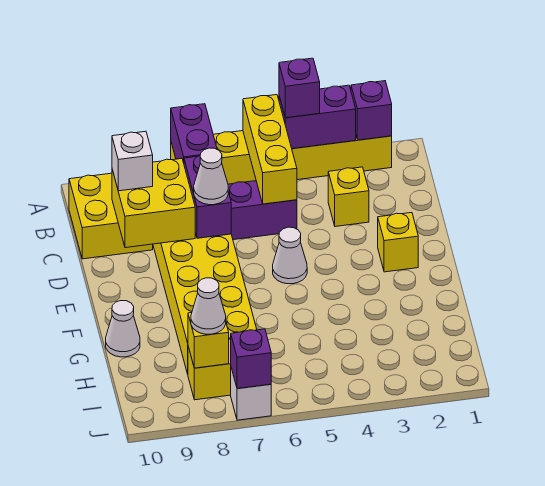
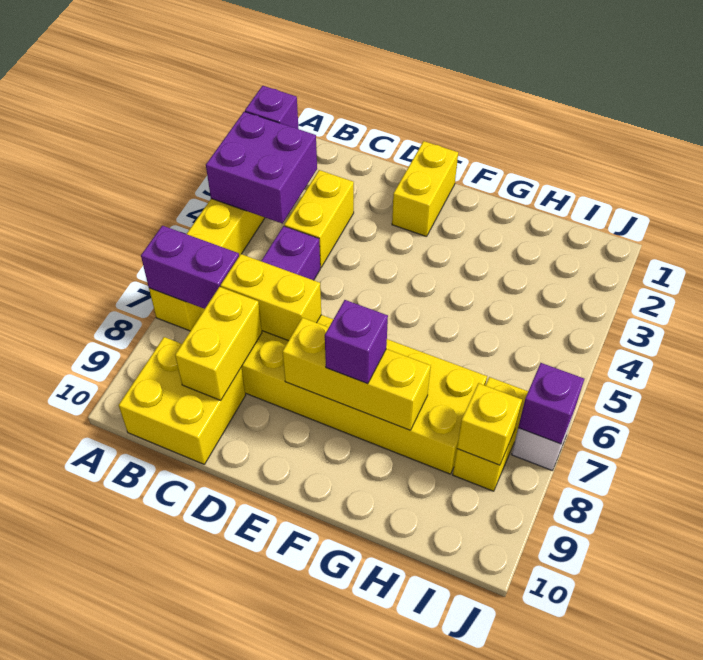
purple 1x2 brick [279,85,356,149] -> purple 2x2 brick [206,112,317,223]
purple 1x1 brick [279,58,320,118] -> purple 1x1 brick moved to [325,300,388,384]
yellow 1x3 brick [243,95,297,204] -> yellow 1x3 brick moved to [282,318,431,430]
yellow 1x1 brick [328,167,369,227] -> yellow 1x2 brick [284,170,354,268]
purple 1x2 brick [184,156,231,238] -> yellow 1x2 brick [220,254,321,341]
yellow 2x2 brick [112,159,195,248] -> yellow 1x2 brick [175,287,262,400]
white 1x1 brick [112,131,153,191] -> none
white 1x1 cone [194,148,228,205] -> none
yellow 1x1 brick [378,213,418,272] -> yellow 1x2 brick [392,141,458,237]
white 1x1 cone [273,227,307,284] -> none
white 1x1 cone [106,301,140,357] -> none
white 1x1 cone [191,278,226,334] -> none

